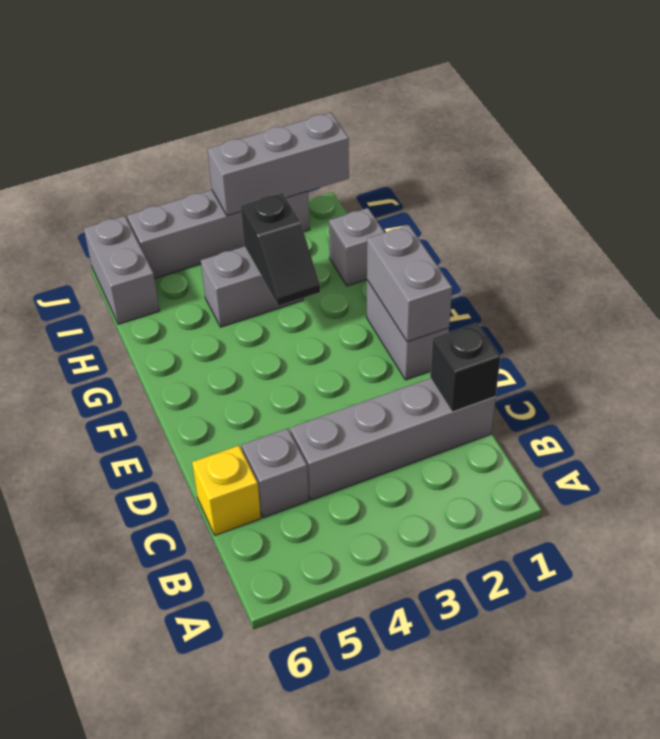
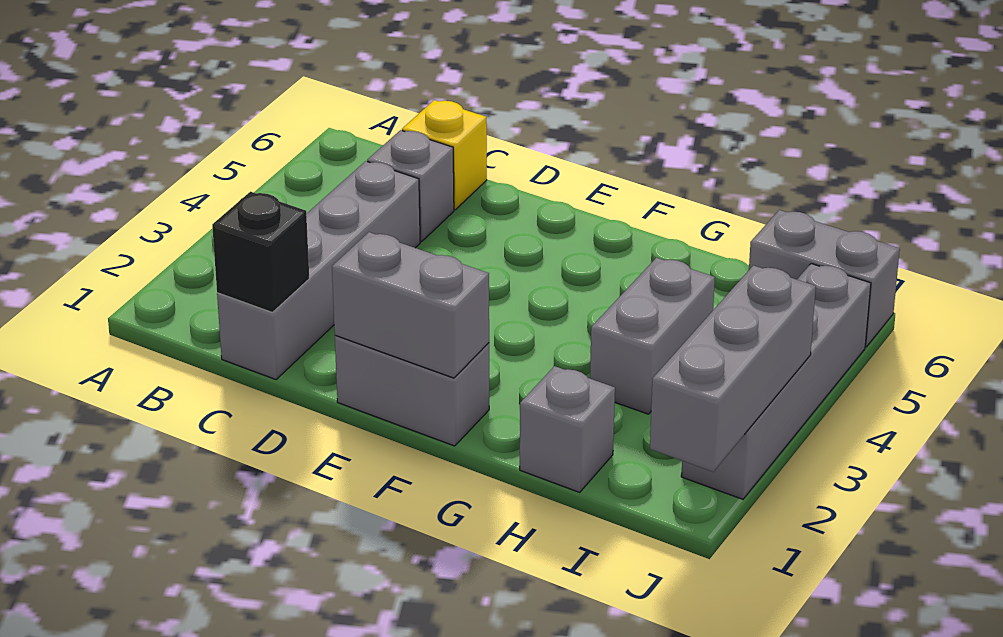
black 1x2 slope [241,193,320,306] -> none

